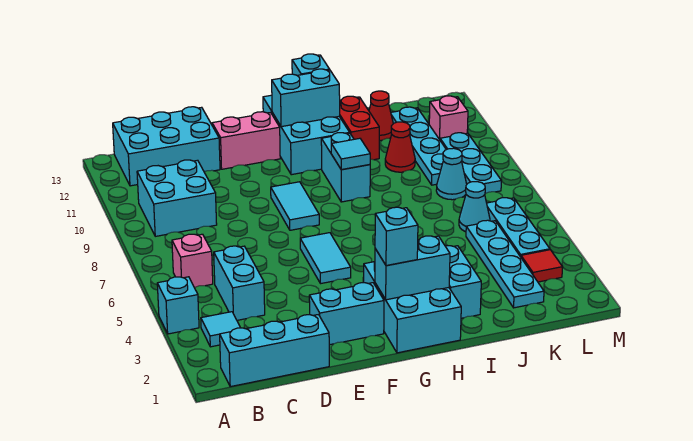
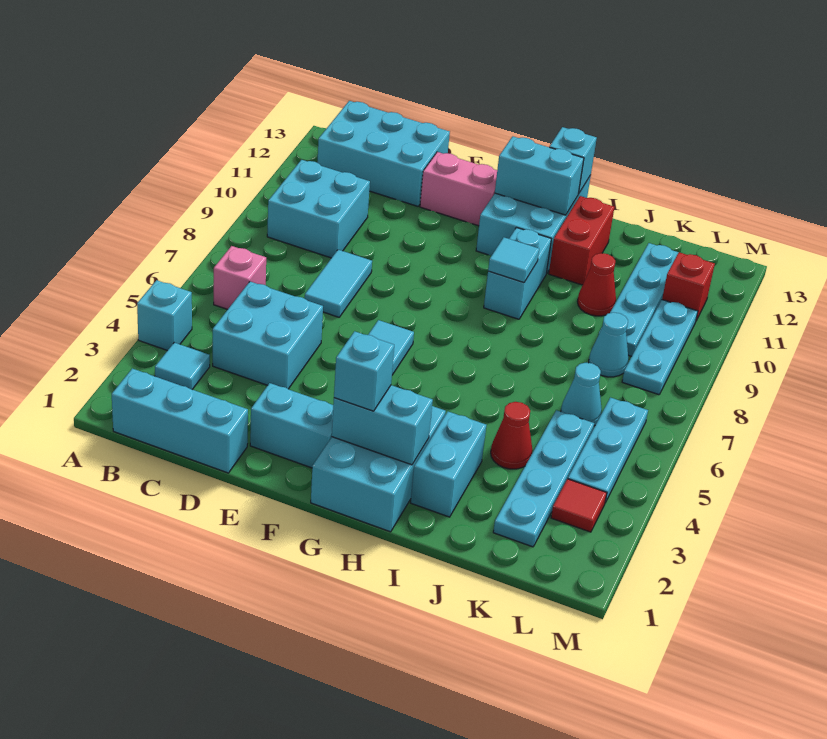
cyan 1x2 brick [214,246,265,320] -> cyan 2x2 brick [213,282,323,389]
cyan 1x2 tile [271,182,319,230] -> cyan 1x2 tile moved to [305,250,372,317]
red 1x1 cone [369,91,393,141] -> red 1x1 cone moved to [491,402,533,469]
pink 1x1 brick [429,96,468,139] -> red 1x1 brick [662,252,715,320]

